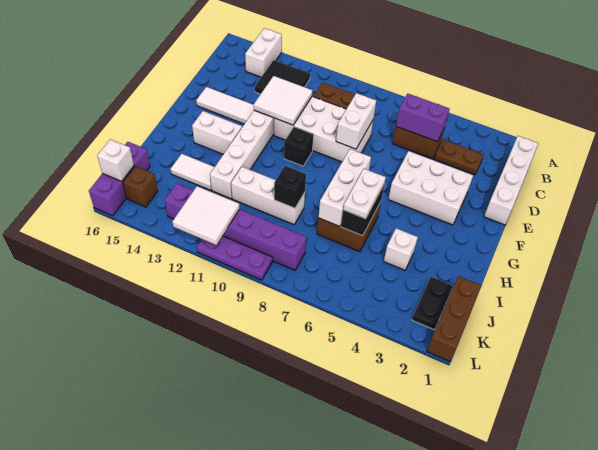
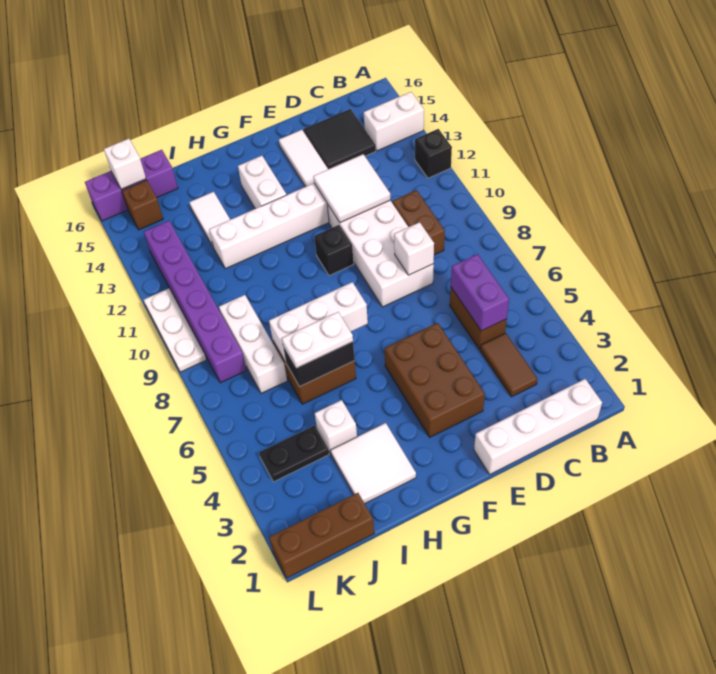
black 2x2 tile [255,60,310,94] -> black 2x2 tile moved to [303,109,376,169]
brown 1x2 plate [434,140,484,175] -> brown 1x2 tile [480,333,538,397]
white 1x2 brick [336,93,376,149] -> white 1x1 brick [394,222,434,275]
white 2x3 brick [388,151,473,225] -> brown 2x3 brick [385,323,485,437]
white 1x3 brick [231,167,305,225] -> white 1x3 brick moved to [219,295,287,393]
black 1x1 brick [274,166,306,208] -> black 1x1 brick moved to [415,129,452,178]
black 1x2 plate [412,277,453,330] -> black 1x2 plate moved to [259,425,329,482]
white 2x2 tile [172,186,240,245] -> white 2x2 tile moved to [331,423,416,504]
purple 1x3 plate [197,236,273,280] -> white 1x3 plate [144,288,206,372]

